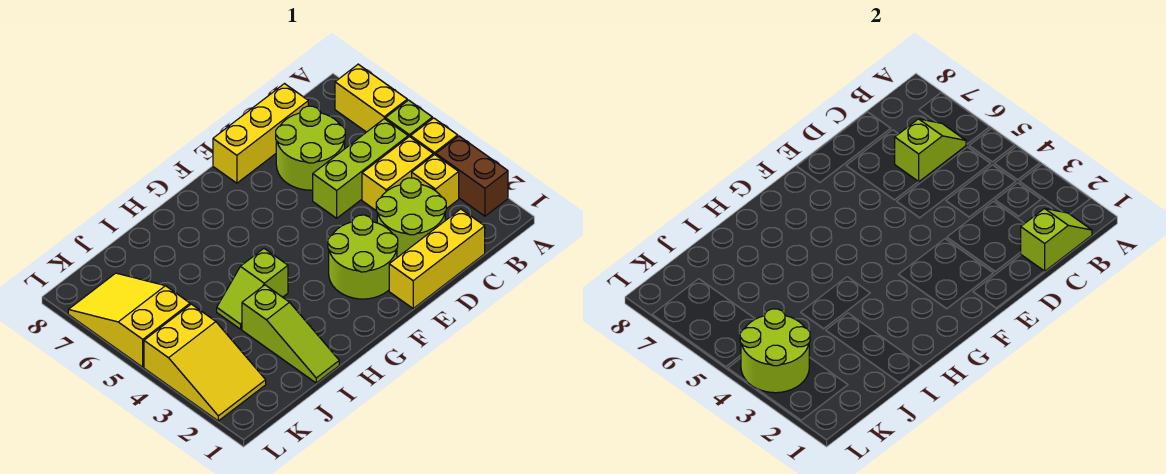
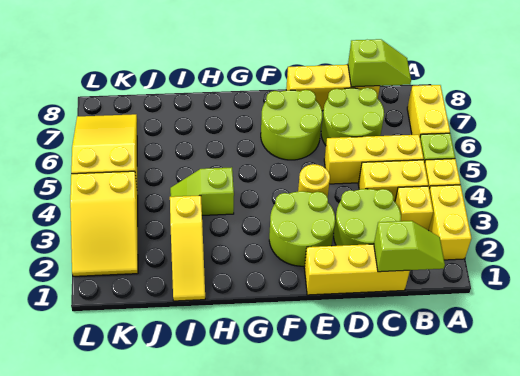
brown 1x2 brick [436,136,508,216] -> yellow 1x2 brick [429,185,472,260]
lime 1x3 brick [313,119,408,218] -> yellow 1x3 brick [324,135,424,184]
lime 1x2 slope [895,119,966,182] -> lime 1x2 slope moved to [348,39,411,87]
none -> yellow 1x1 round brick [298,164,330,198]
lime 1x3 slope [242,285,339,383] -> yellow 1x3 slope [170,195,205,301]
lime 2x2 round brick [740,309,810,393] -> lime 2x2 round brick moved to [261,90,322,160]

